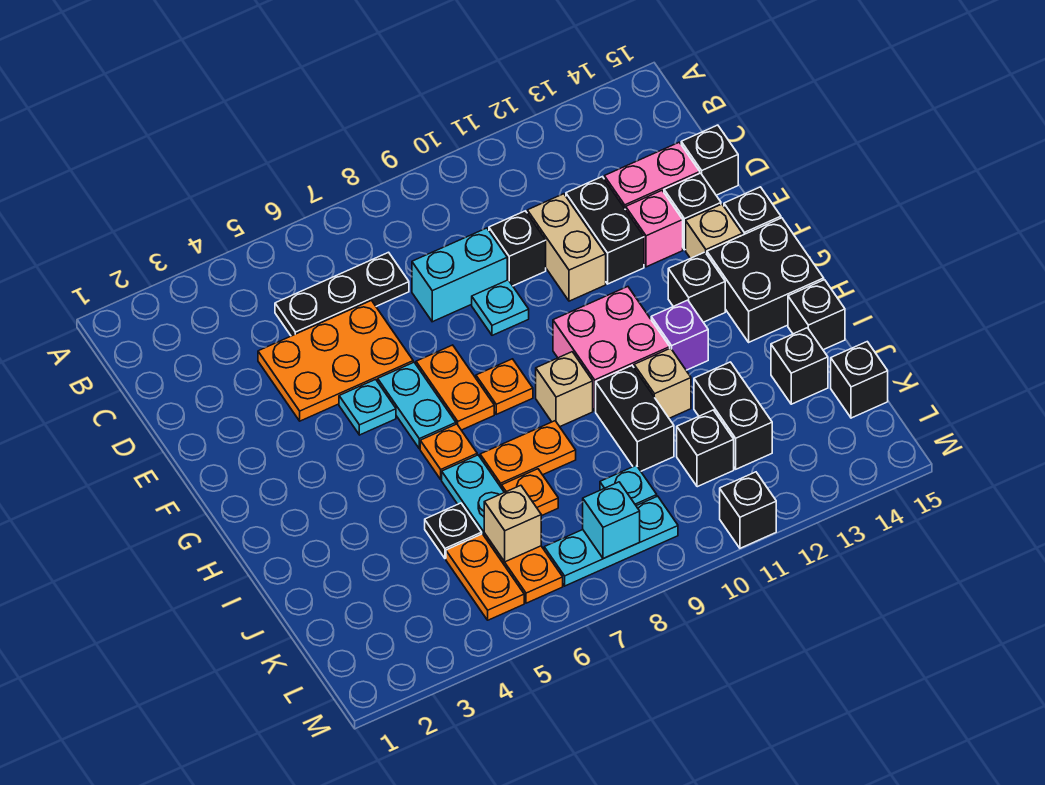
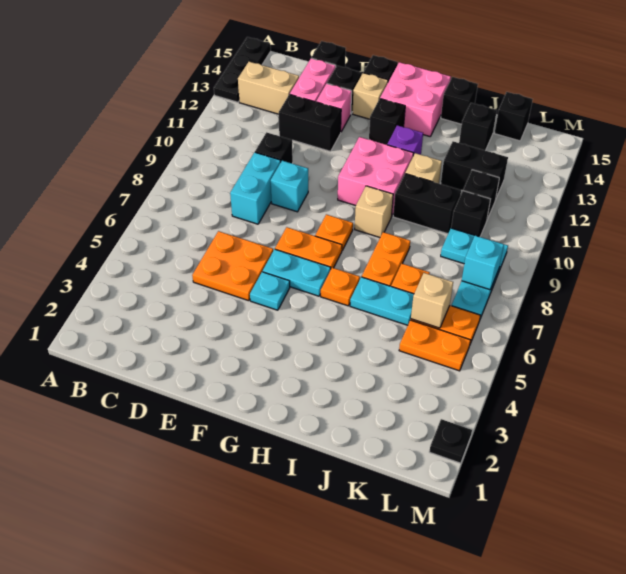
black 1x3 plate [275,252,409,336] -> black 1x3 plate moved to [214,37,271,102]
orange 2x3 plate [258,300,413,421] -> orange 2x2 plate [192,231,273,301]
tan 1x2 brick [527,194,606,301] -> tan 1x2 brick moved to [238,62,299,114]
cyan 1x1 plate [472,280,529,335] -> cyan 1x1 brick [271,161,308,212]
black 2x2 brick [707,218,824,342] -> pink 2x2 brick [380,62,451,136]
black 1x1 plate [425,503,482,559] -> black 1x1 plate moved to [429,419,472,463]
black 1x1 brick [720,472,776,548] -> black 1x1 brick moved to [451,191,490,237]

